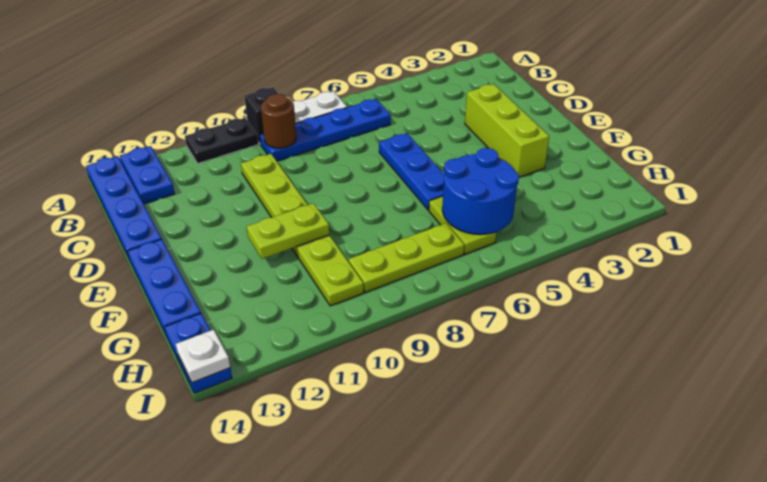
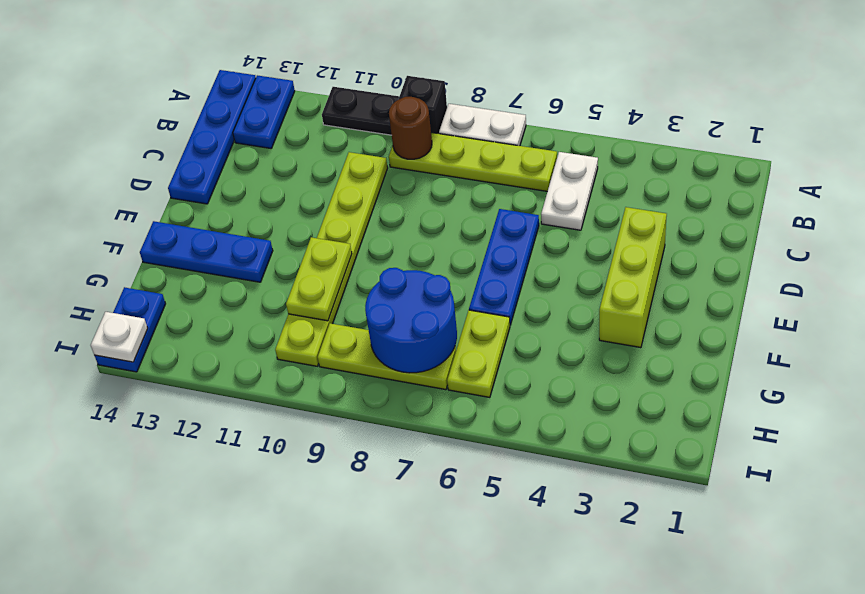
none -> white 1x2 plate [541,152,598,230]
blue 1x4 plate [260,99,391,161] -> lime 1x4 plate [389,133,557,191]
blue 1x3 plate [128,239,201,334] -> blue 1x3 plate turned to [140,221,273,282]
lime 1x2 plate [247,203,329,259] -> lime 1x2 plate turned to [286,237,352,321]
blue 2x2 round brick [442,148,519,235] -> blue 2x2 round brick moved to [365,268,457,373]

